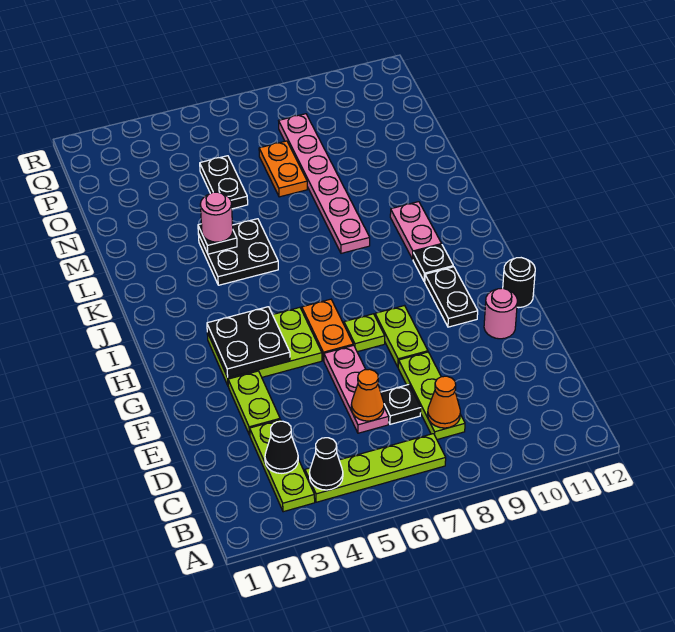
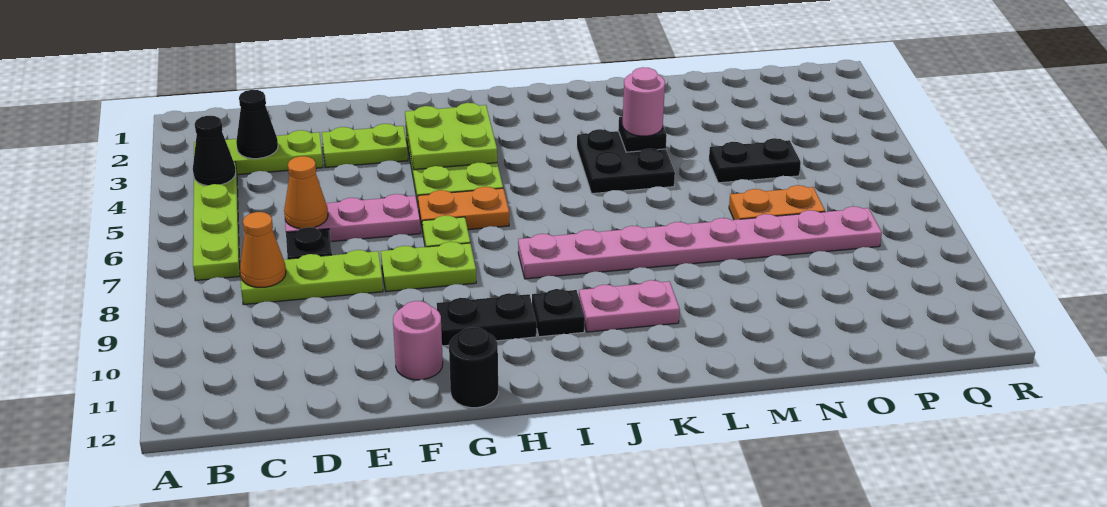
black 2x2 plate [207,307,290,378] -> lime 2x2 plate [405,103,497,170]
pink 1x6 plate [279,114,370,253] -> pink 1x8 plate [518,206,882,279]

